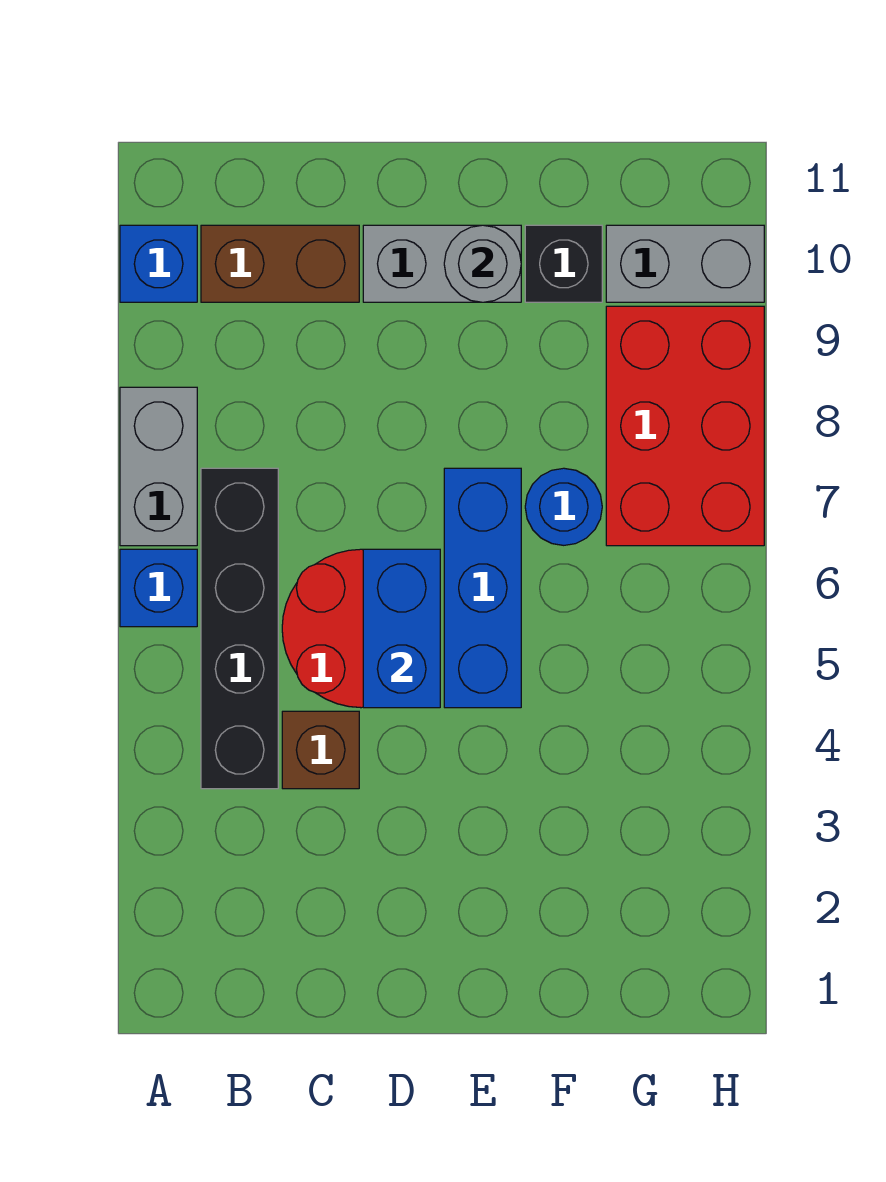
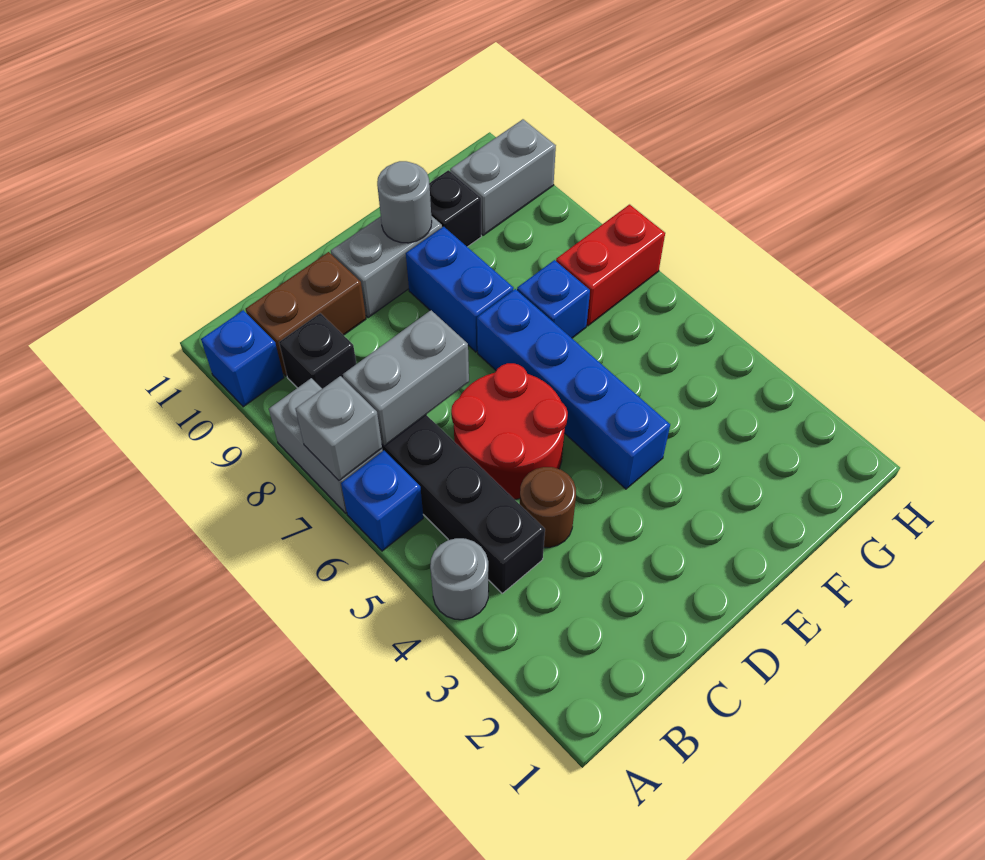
none -> grey 1x1 round brick [430,538,489,620]
none -> grey 1x1 brick [295,376,382,481]
none -> grey 1x2 brick [343,310,469,446]
none -> black 1x1 brick [279,313,356,389]
brown 1x1 brick [282,711,359,789] -> brown 1x1 round brick [520,467,576,548]
blue 1x2 brick [363,549,440,708] -> blue 1x2 brick moved to [406,227,514,352]
blue 1x3 brick [444,468,521,708] -> blue 1x4 brick [477,289,670,489]
blue 1x1 round brick [525,468,602,545] -> blue 1x1 brick [517,260,590,338]
red 2x3 brick [606,306,764,546] -> red 1x2 brick [556,205,665,326]

